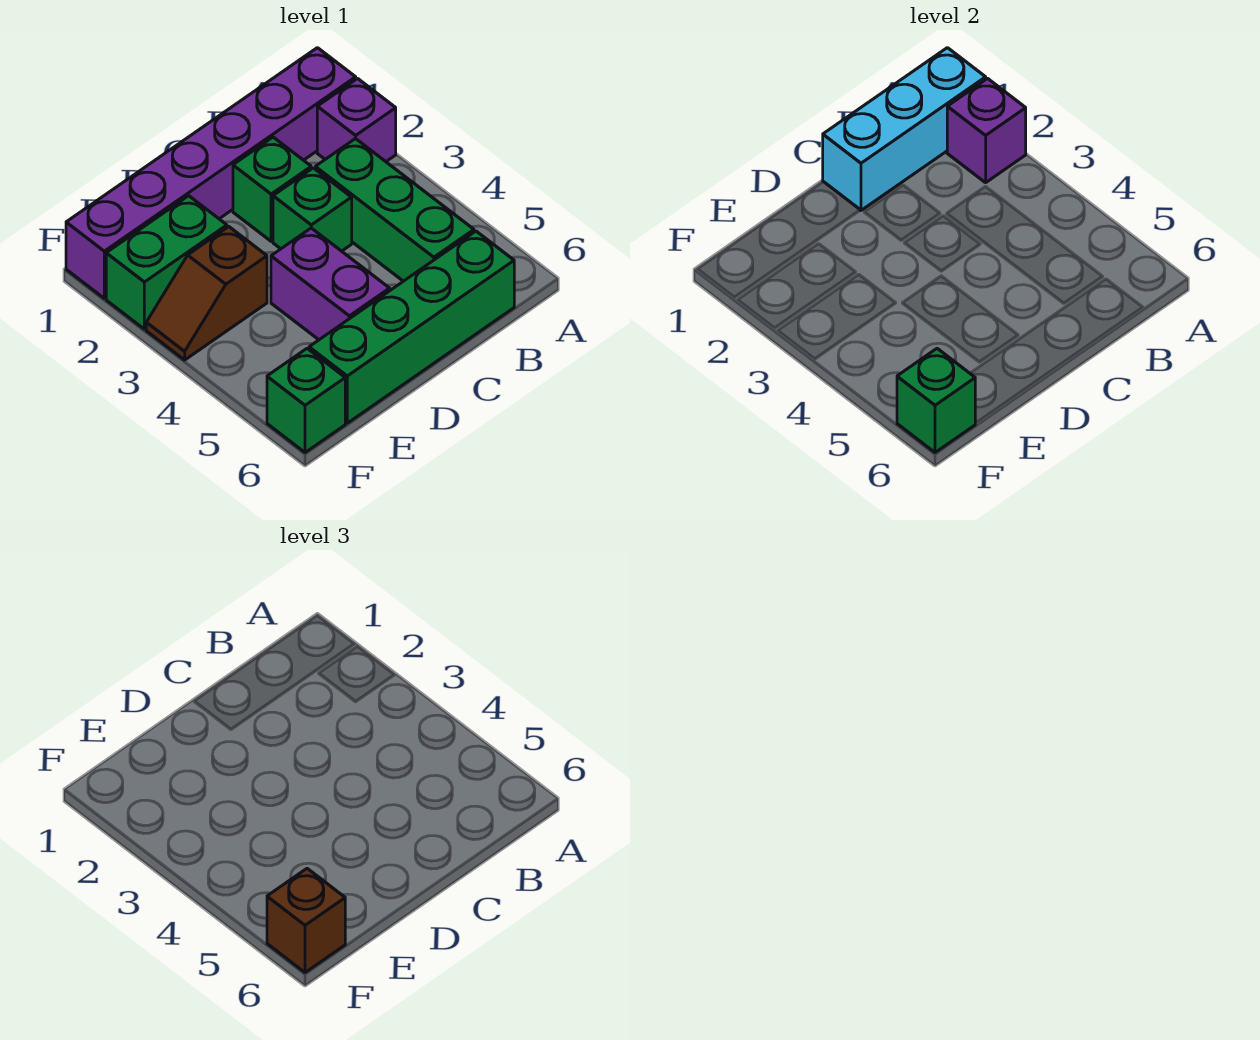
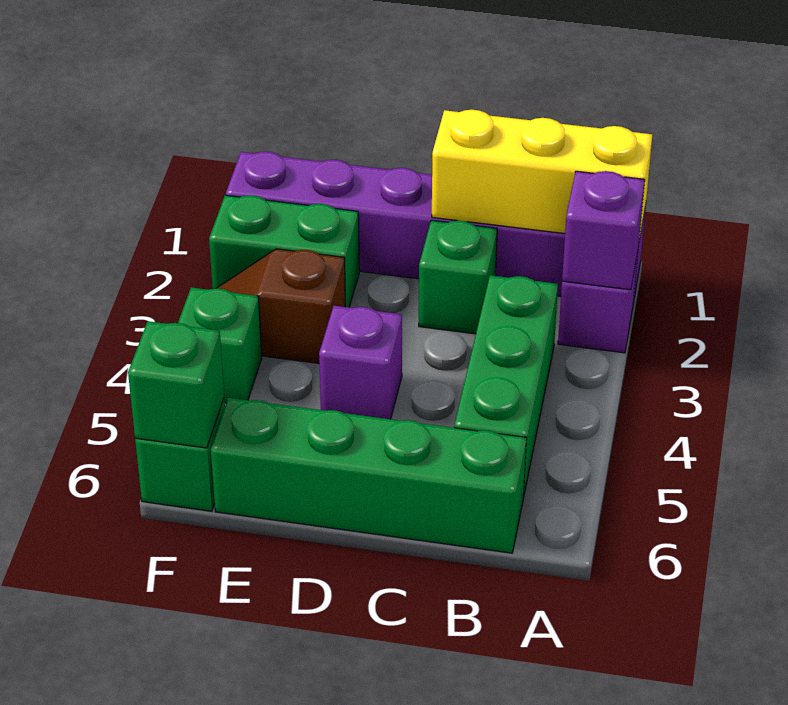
cyan 1x3 brick [823,48,986,210] -> yellow 1x3 brick [432,110,652,239]
green 1x1 brick [273,168,352,251] -> green 1x1 brick moved to [178,287,262,403]
purple 1x2 brick [271,228,390,340] -> purple 1x1 brick [319,306,402,419]
brown 1x1 brick [267,869,345,972] -> none

